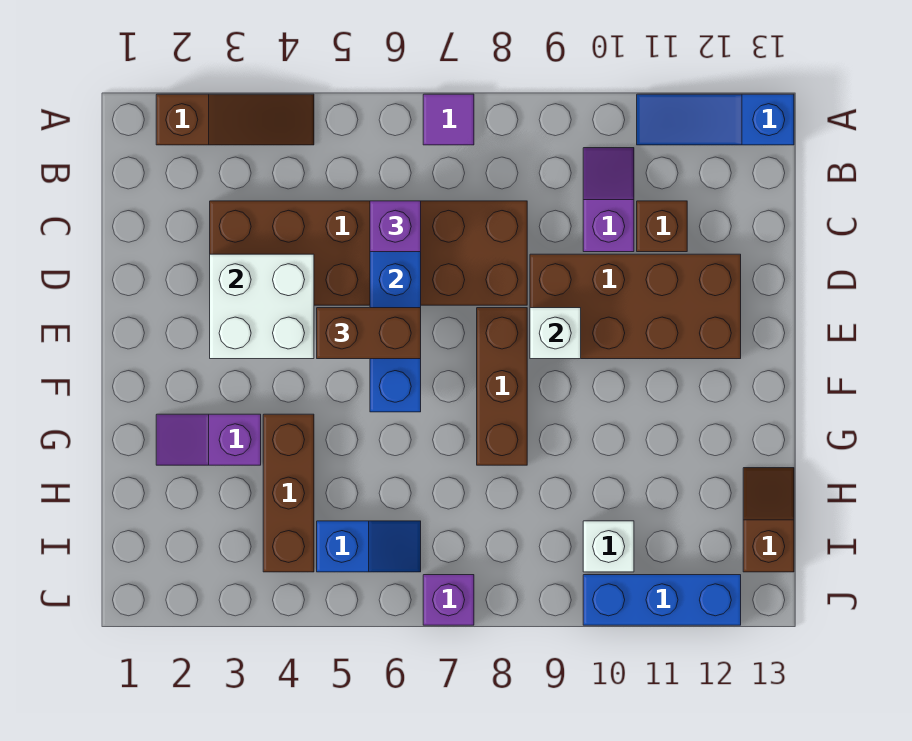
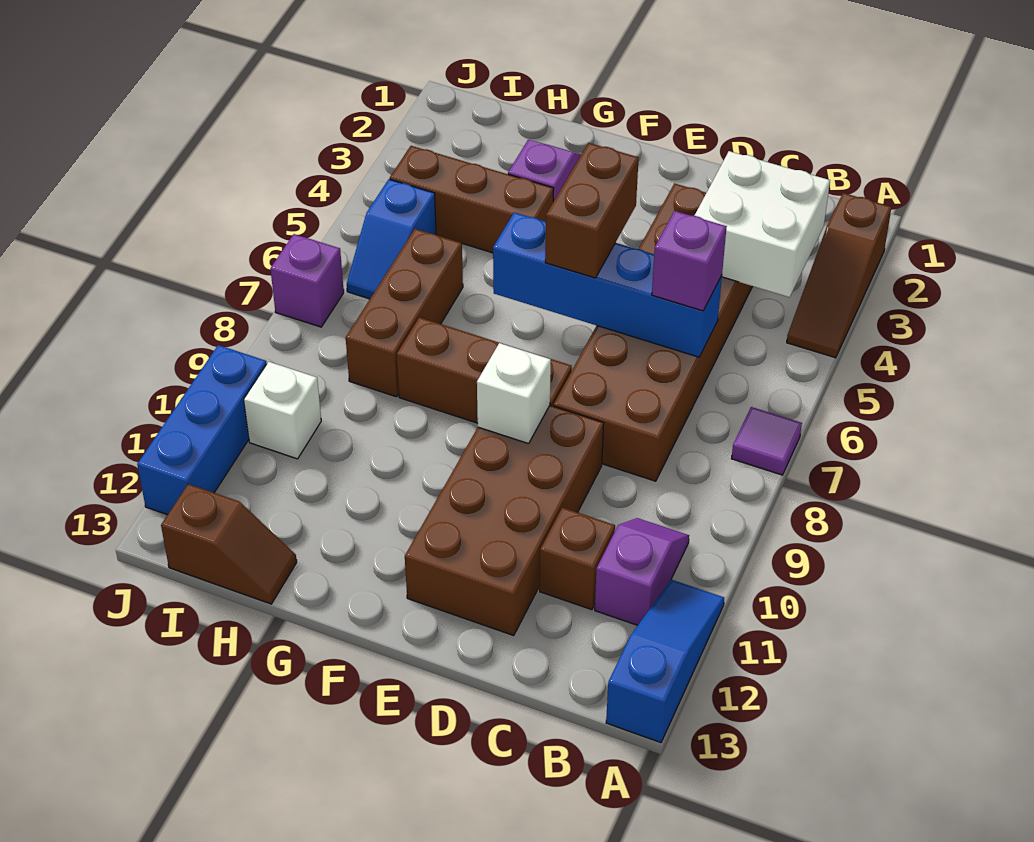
purple 1x2 slope [583,148,634,252] -> purple 1x2 slope turned to [595,518,689,625]
white 2x2 brick [210,254,314,359] -> white 2x2 brick moved to [694,151,830,297]
none -> brown 1x3 brick [346,229,463,397]

